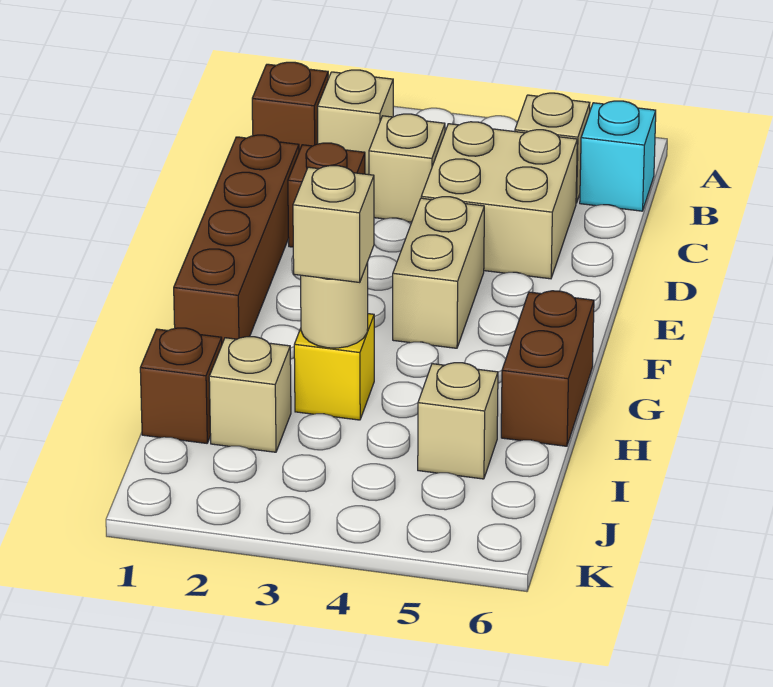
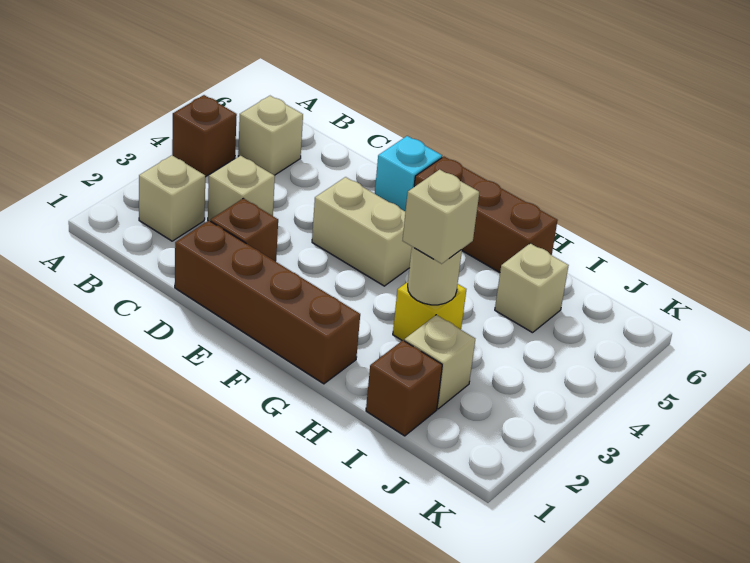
brown 1x1 brick [252,62,328,151] -> brown 1x1 brick moved to [172,95,237,177]
cyan 1x1 brick [580,101,656,211] -> cyan 1x1 brick moved to [375,136,442,212]
tan 2x2 brick [421,122,577,279] -> none
brown 1x2 brick [501,291,594,446] -> brown 1x3 brick [414,157,558,272]

